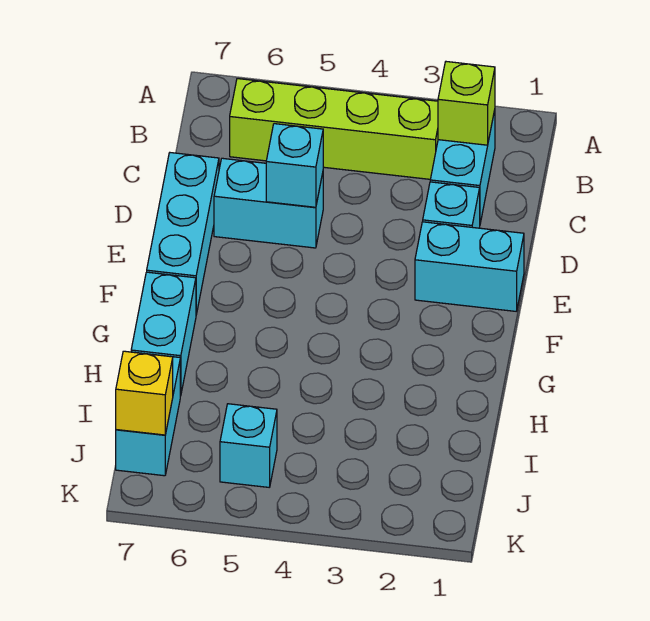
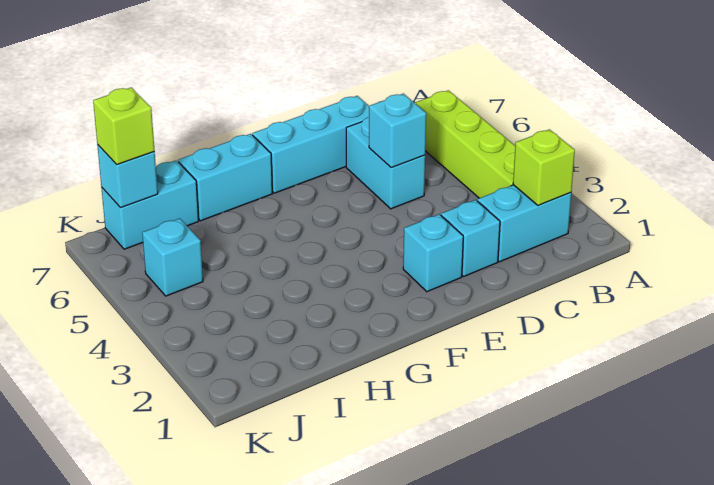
cyan 1x2 brick [415,222,524,311] -> cyan 1x1 brick [403,214,463,292]
yellow 1x1 brick [116,351,173,435] -> cyan 1x1 brick [97,145,158,208]
none -> lime 1x1 brick [93,87,155,164]

